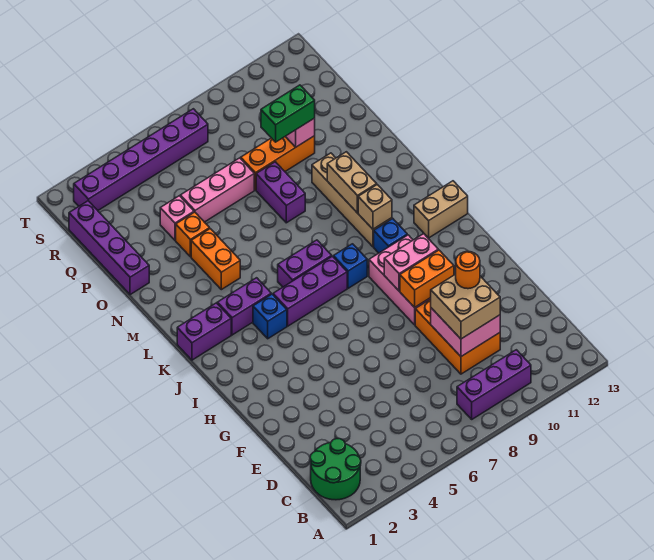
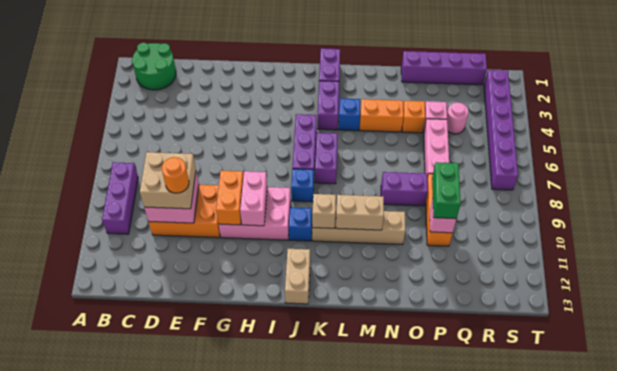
blue 1x1 brick [253,294,287,339] -> blue 1x1 brick moved to [339,98,360,131]
none -> pink 1x1 round brick [447,102,469,134]

